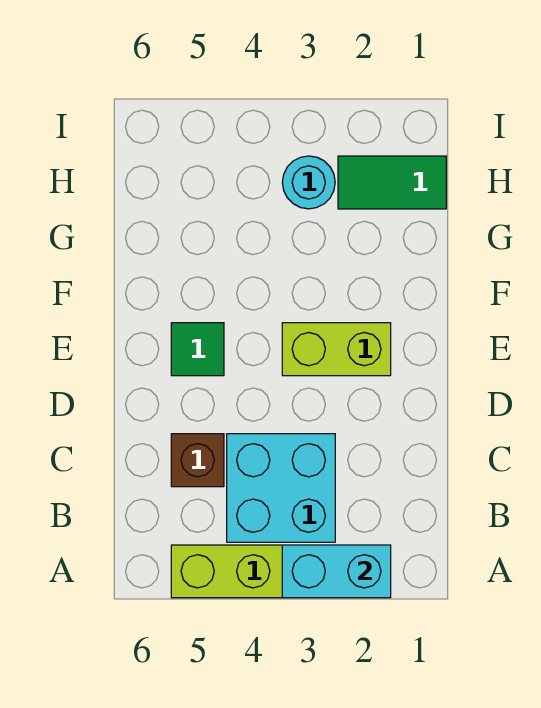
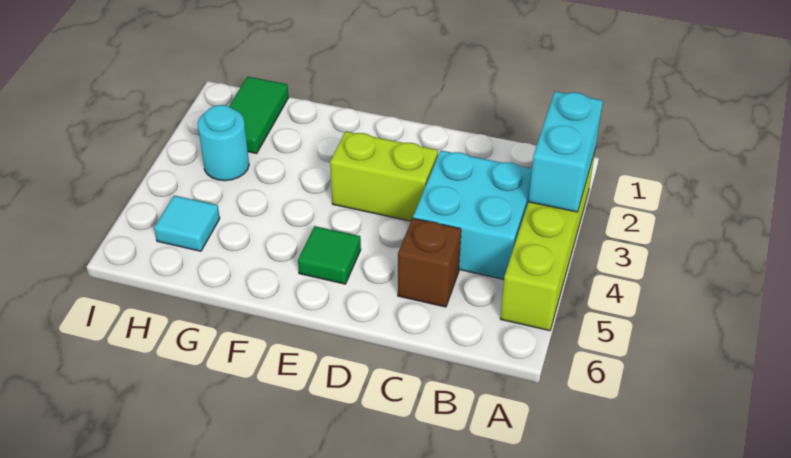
lime 1x2 brick [282,323,391,376] -> lime 1x2 brick turned to [330,131,438,221]
none -> cyan 1x1 tile [154,196,220,251]

